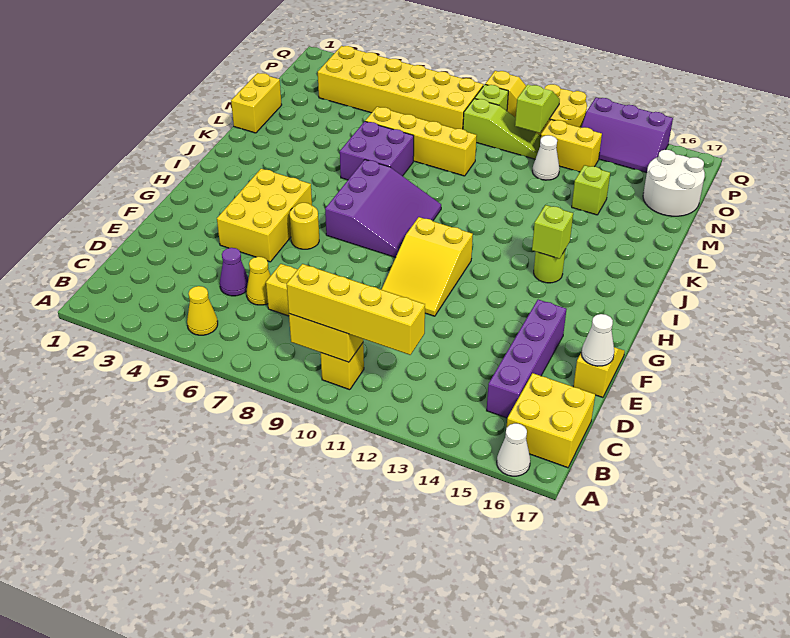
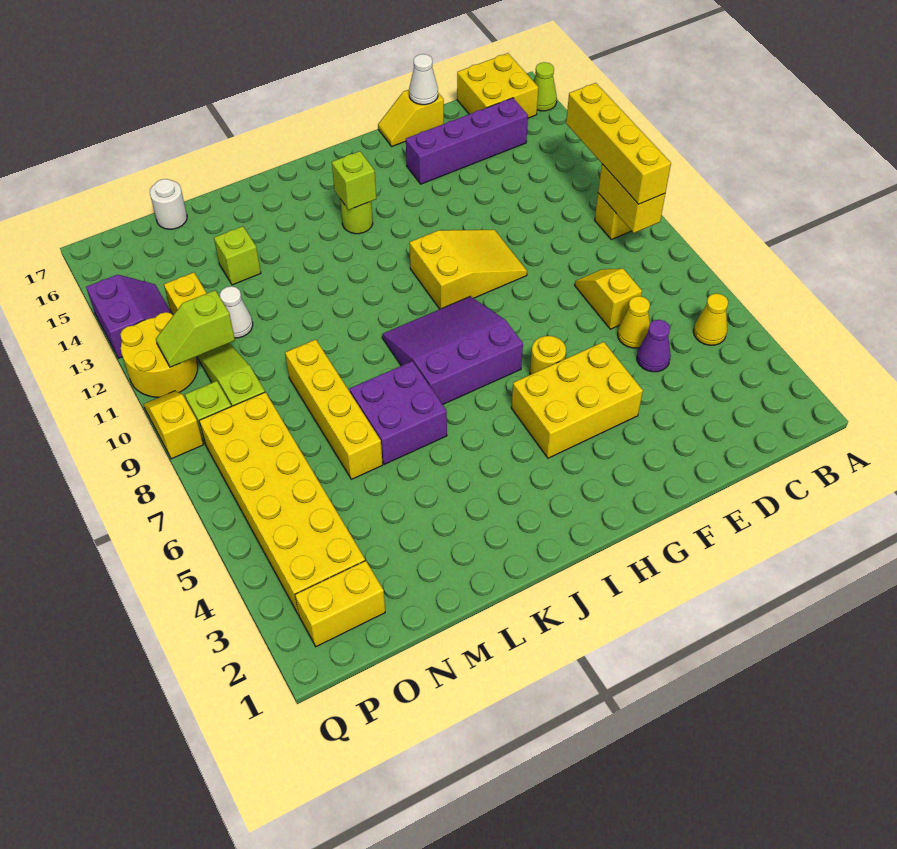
white 1x1 cone [497,423,530,476] -> lime 1x1 cone [534,62,557,111]
yellow 1x2 brick [231,73,282,133] -> yellow 1x2 brick moved to [295,560,385,647]
white 2x2 round brick [643,150,705,216] -> white 1x1 round brick [150,179,187,229]
purple 2x3 slope [581,97,673,173] -> purple 2x2 slope [86,275,172,358]

